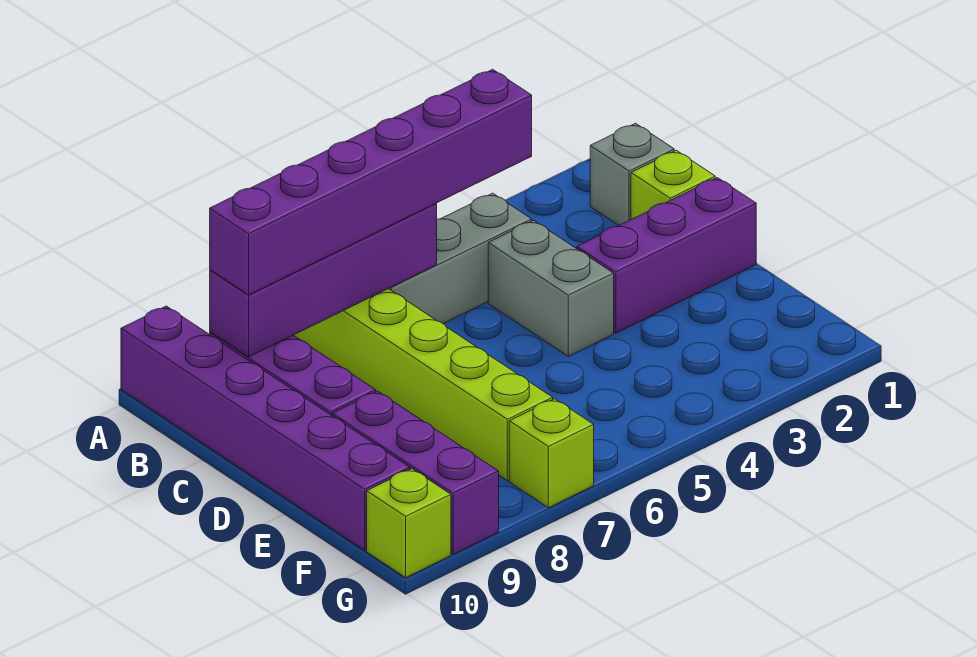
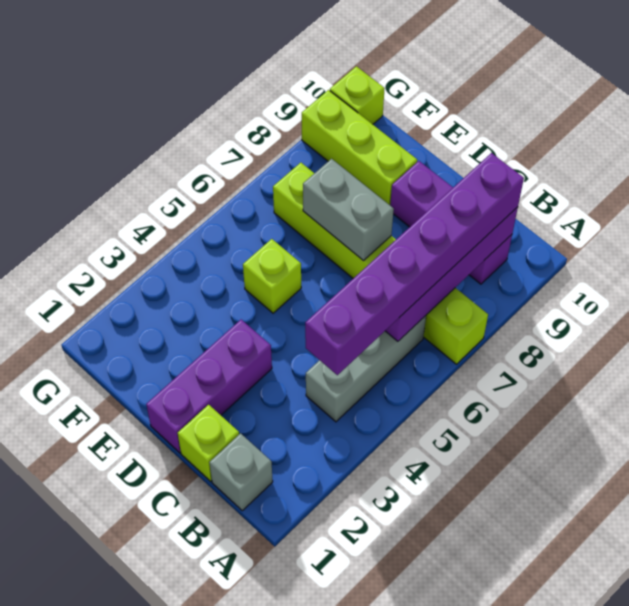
purple 1x6 brick [121,306,410,550] -> none
grey 1x2 brick [488,220,614,356] -> grey 1x2 brick moved to [303,159,394,261]
purple 1x3 brick [332,391,499,554] -> lime 1x3 brick [302,90,417,205]
lime 1x1 brick [509,399,594,508] -> lime 1x1 brick moved to [243,239,301,313]

